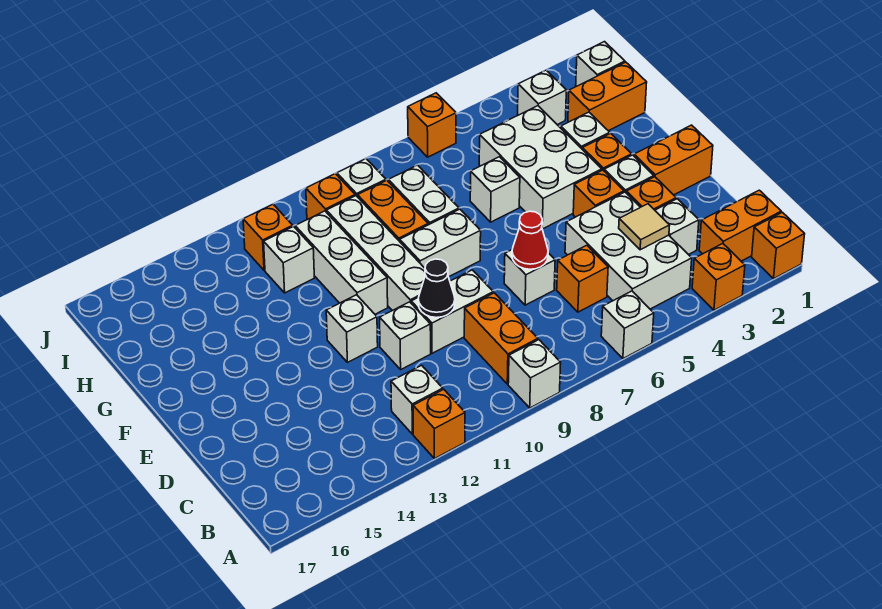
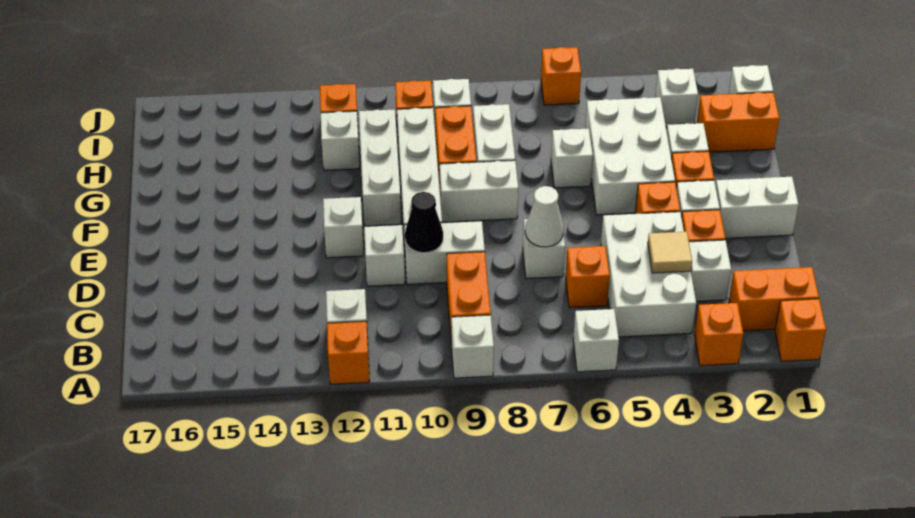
red 1x1 cone [512,211,548,269] -> white 1x1 cone [525,186,564,247]
orange 1x2 brick [634,125,713,195] -> white 1x2 brick [716,177,798,238]

